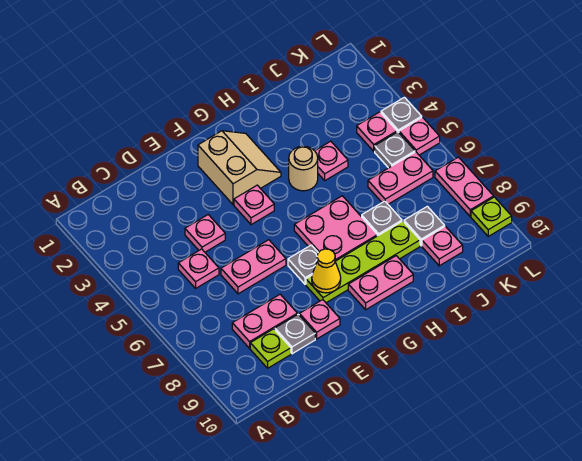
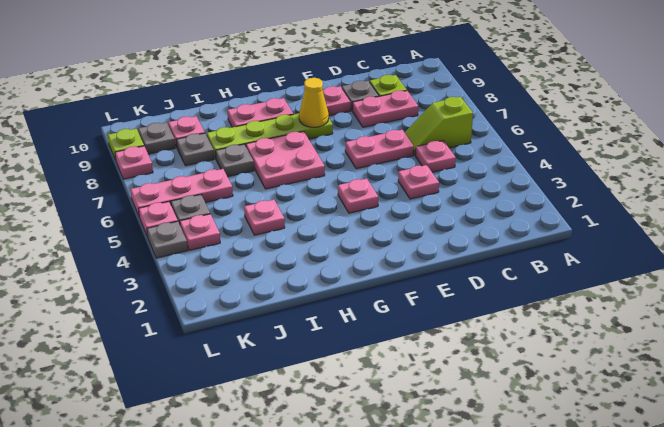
none -> lime 1x2 slope [405,97,473,155]
tan 2x2 slope [198,131,281,205] -> none
grey 1x1 plate [288,245,318,284] -> grey 1x1 plate moved to [138,122,175,154]
tan 1x1 round brick [289,146,318,191] -> none
pink 1x2 plate [368,152,433,204] -> pink 1x3 plate [130,169,233,216]
pink 1x2 plate [435,157,494,216] -> pink 1x1 plate [115,146,153,179]

